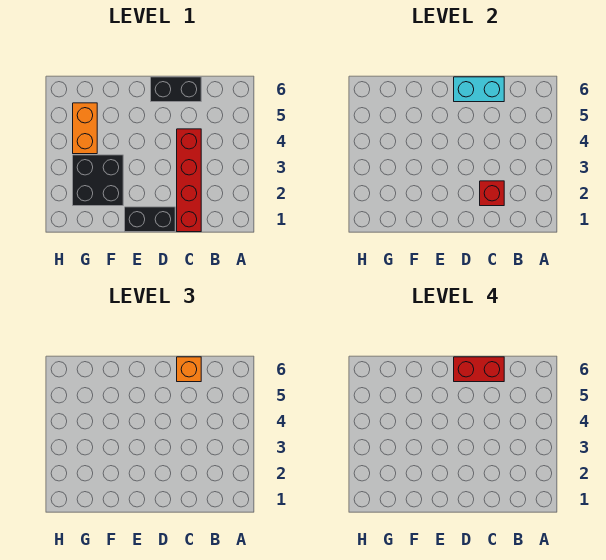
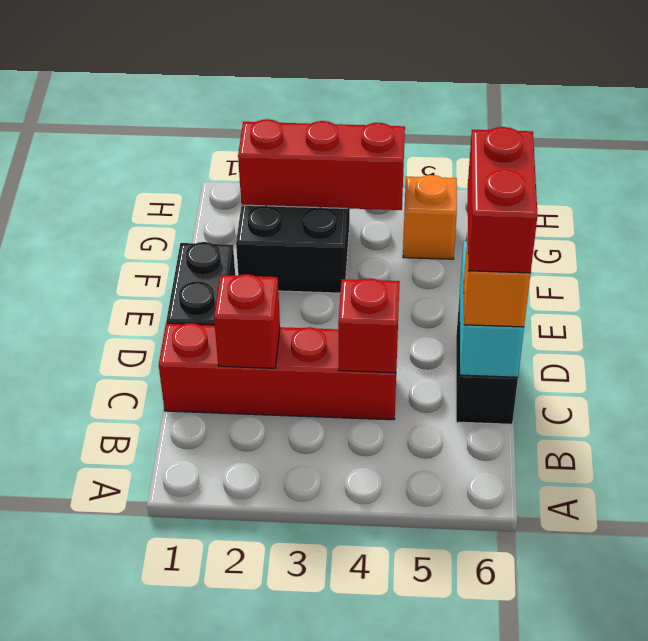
none -> red 1x1 brick [338,278,400,373]
none -> red 1x3 brick [238,119,405,210]
orange 1x2 brick [73,103,97,154] -> orange 1x1 brick [403,175,457,259]

